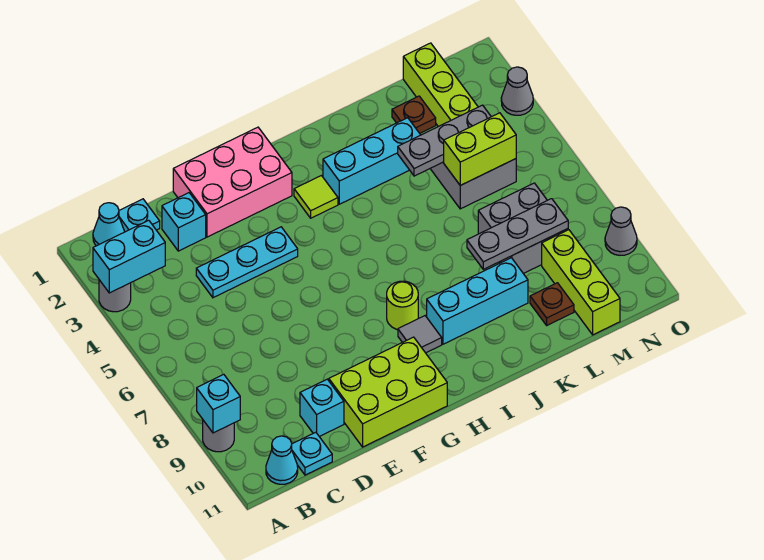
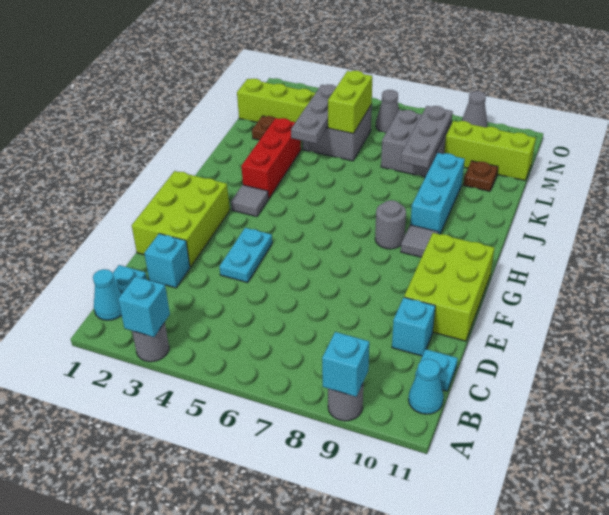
cyan 1x2 brick [93,220,165,293] -> cyan 1x1 brick [118,277,170,337]
cyan 1x3 plate [196,227,298,298] -> cyan 1x2 plate [219,228,272,283]
pink 2x3 brick [173,127,292,237] -> lime 2x3 brick [132,171,230,267]
lime 1x1 tile [294,176,338,218] -> grey 1x1 tile [231,185,268,217]
lime 1x1 round brick [387,281,418,330] -> grey 1x1 round brick [375,200,406,249]
cyan 1x3 brick [323,118,420,204] -> red 1x3 brick [241,118,301,199]
grey 1x1 cone [501,67,533,115] -> grey 1x1 cone moved to [376,90,399,133]

